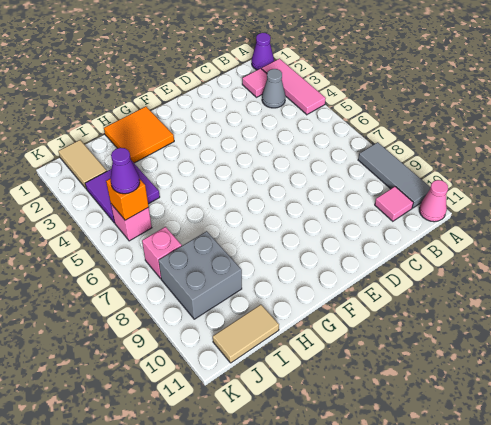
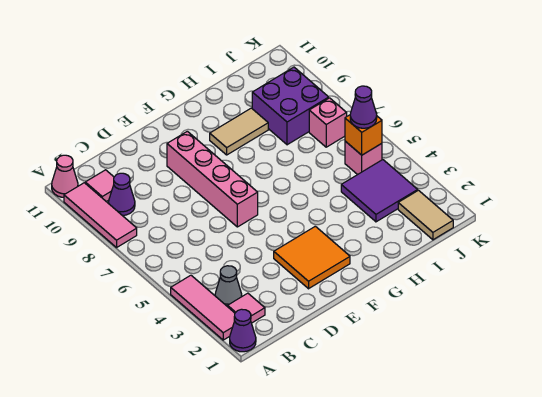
grey 1x3 tile [358,142,430,208] -> pink 1x3 tile [64,183,137,247]
none -> purple 1x1 cone [109,173,135,216]
none -> pink 1x4 brick [167,131,258,227]
orange 2x2 tile [104,107,174,163] -> orange 2x2 tile moved to [274,226,350,289]
grey 2x2 brick [159,231,242,319] -> purple 2x2 brick [252,67,329,145]
tan 1x2 tile [213,305,279,363] -> tan 1x2 tile moved to [210,108,268,155]

